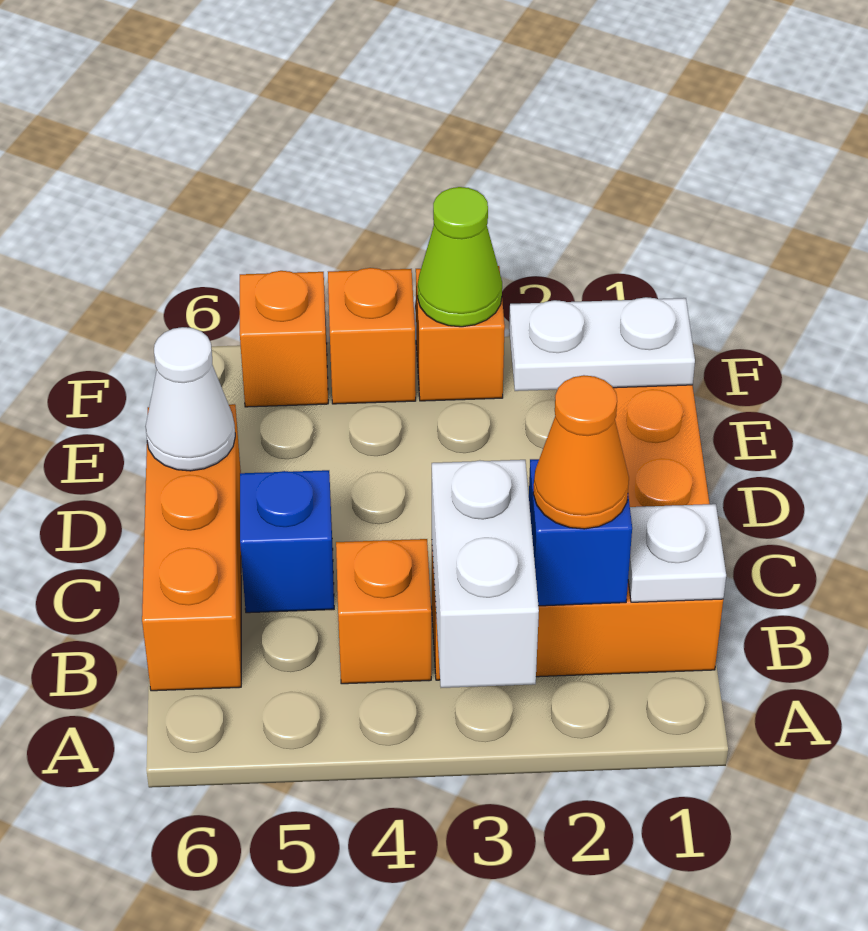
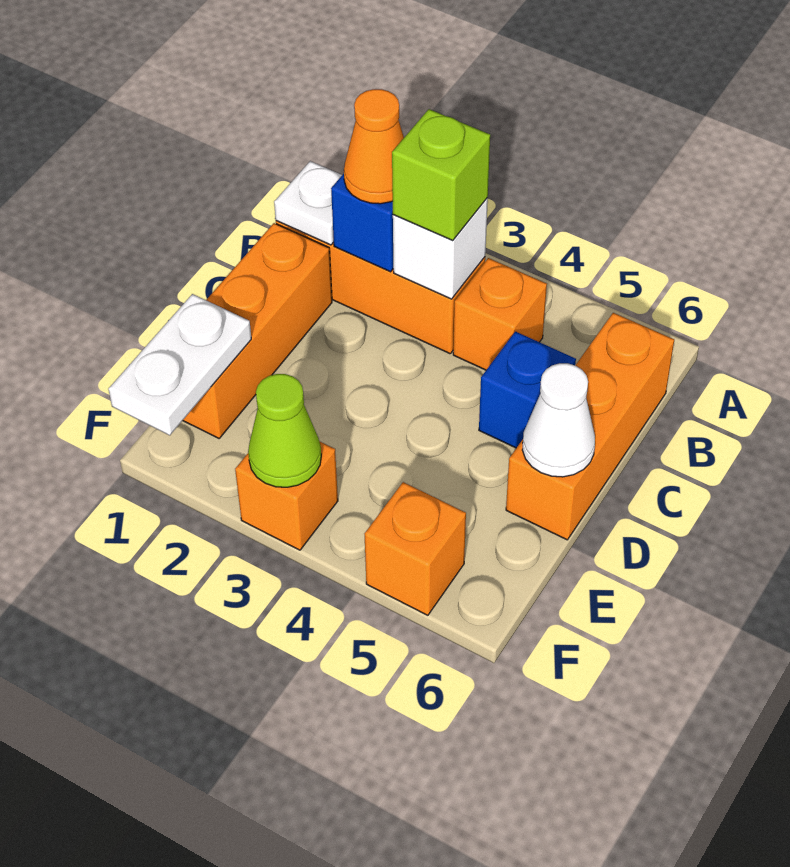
white 1x2 brick [432,460,539,688] -> white 1x1 brick [393,198,488,299]
none -> lime 1x1 brick [392,109,490,241]
white 1x2 plate [509,297,695,391] -> white 1x2 plate turned to [108,294,251,435]
orange 1x1 brick [328,268,416,404] -> none

